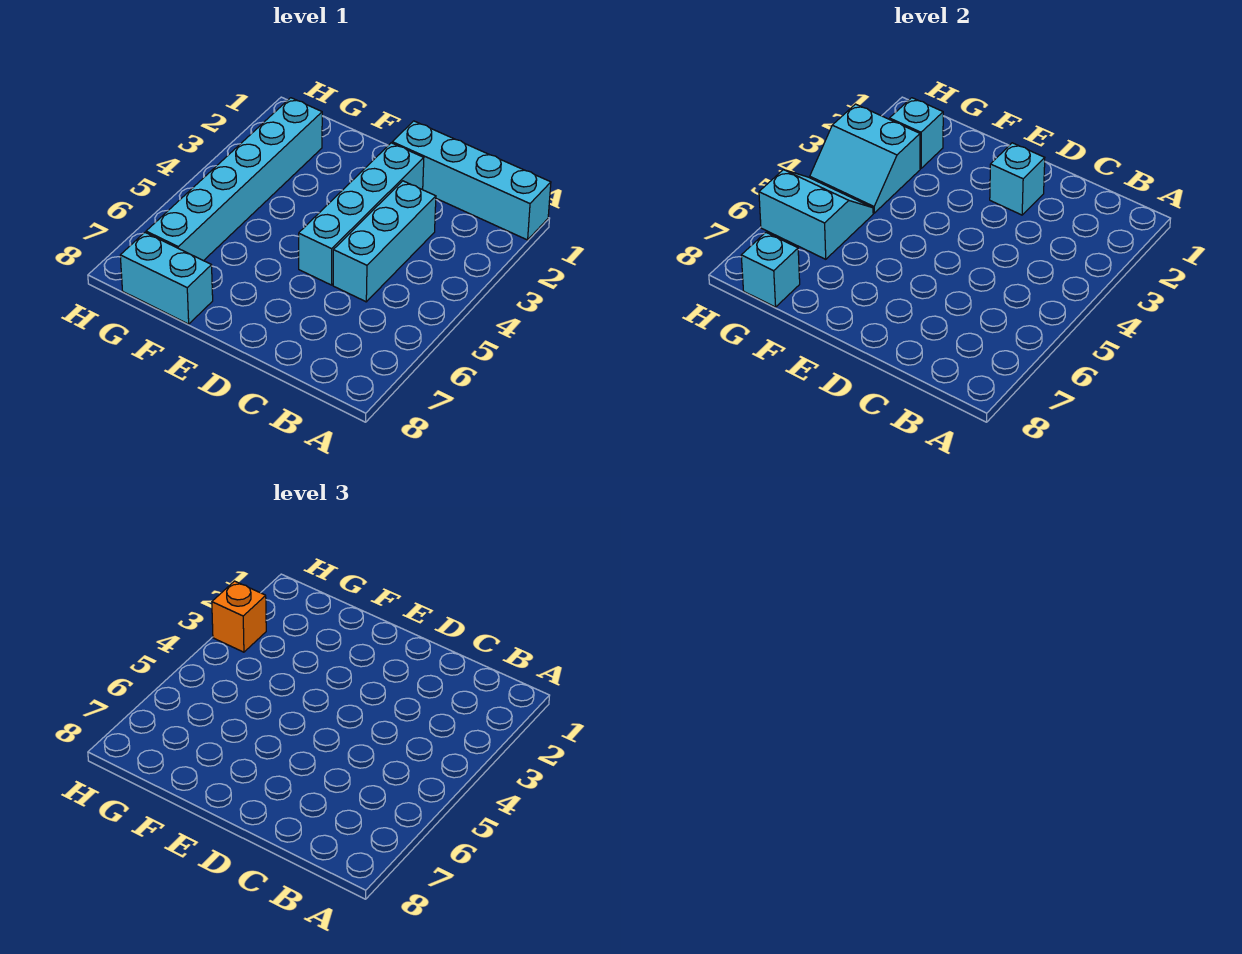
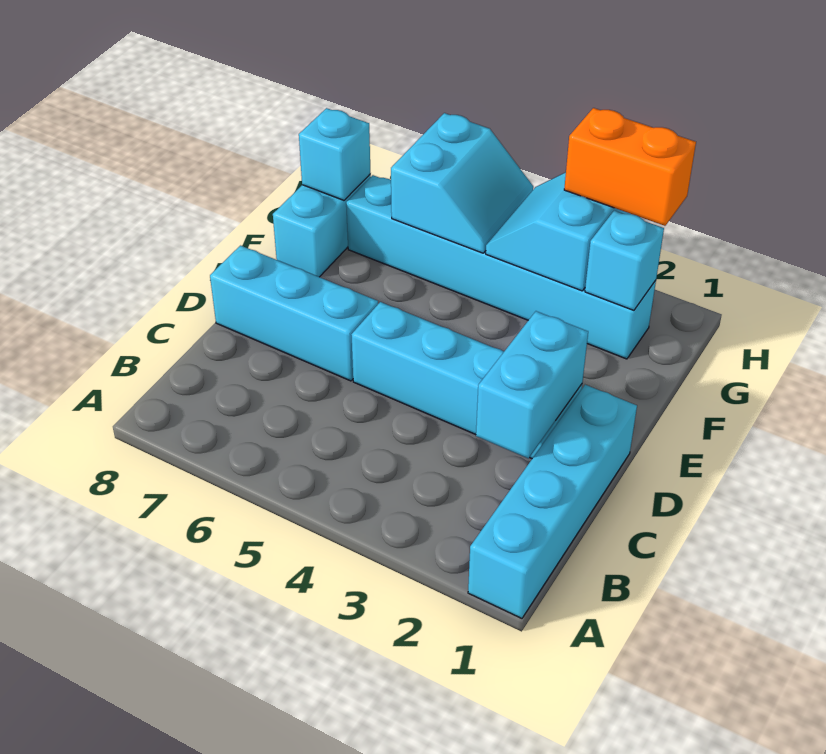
cyan 1x3 brick [333,181,436,302] -> cyan 1x3 brick moved to [210,246,378,381]
cyan 1x1 brick [990,143,1045,215] -> cyan 1x2 brick [476,311,588,458]
orange 1x1 brick [212,581,266,652] -> orange 1x2 brick [564,108,696,226]

